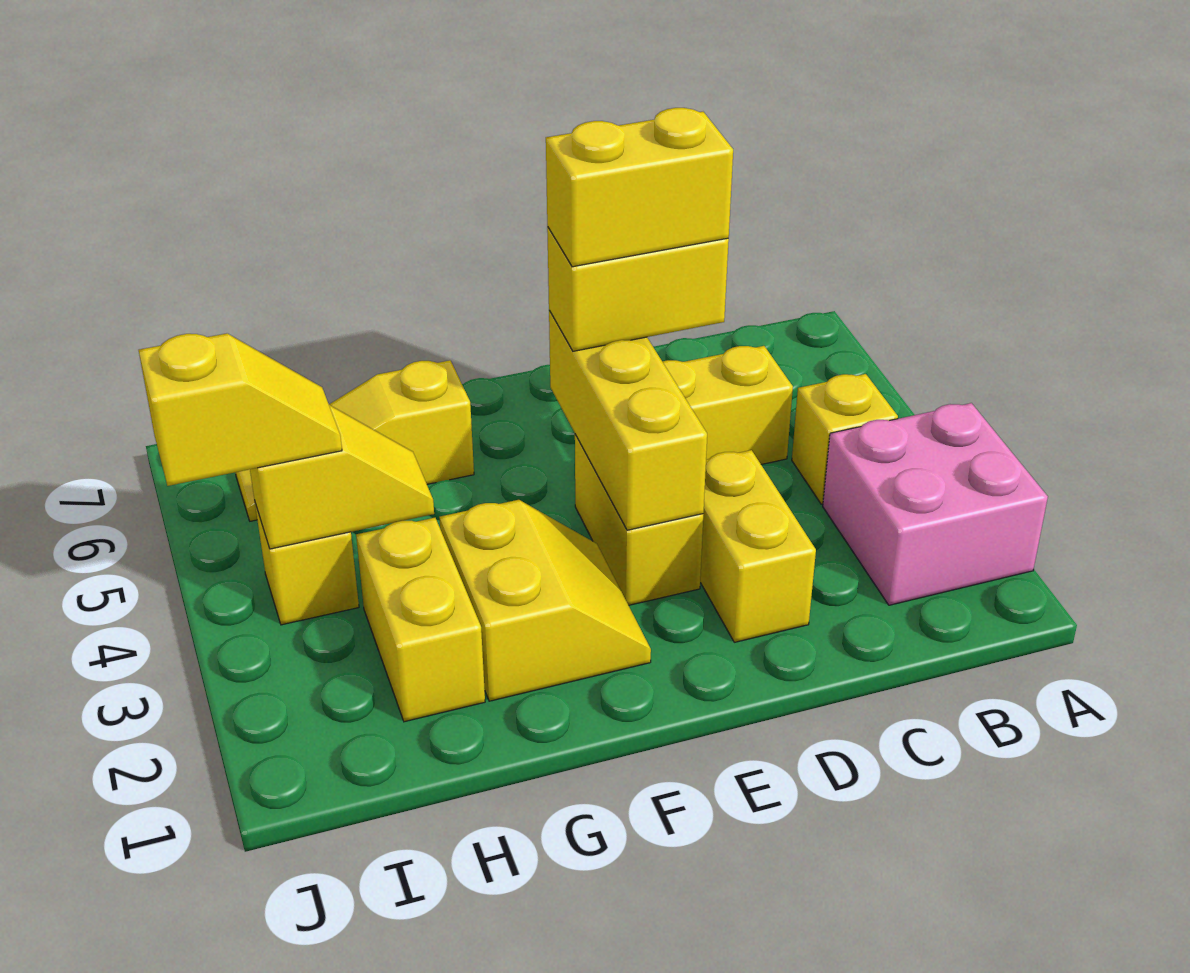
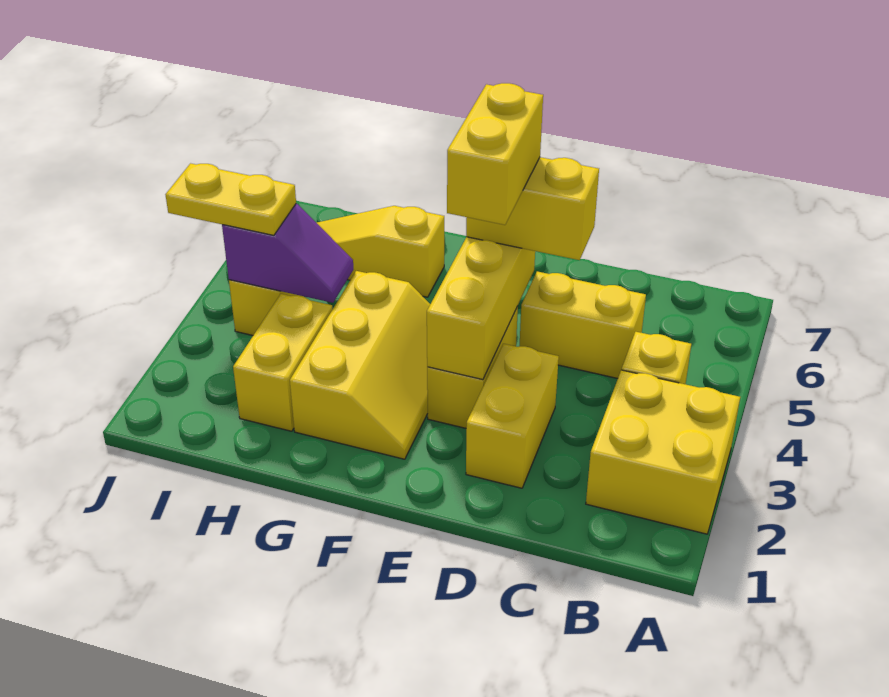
pink 2x2 brick [823,403,1048,605] -> yellow 2x2 brick [586,370,740,534]
yellow 1x2 brick [546,108,733,267] -> yellow 1x2 brick turned to [447,83,543,225]
yellow 2x2 slope [439,500,651,701] -> yellow 2x3 slope [290,271,430,459]
yellow 1x2 slope [250,405,434,549] -> purple 1x2 slope [222,204,353,303]
yellow 1x2 slope [139,333,342,486] -> yellow 1x2 plate [165,163,296,235]

